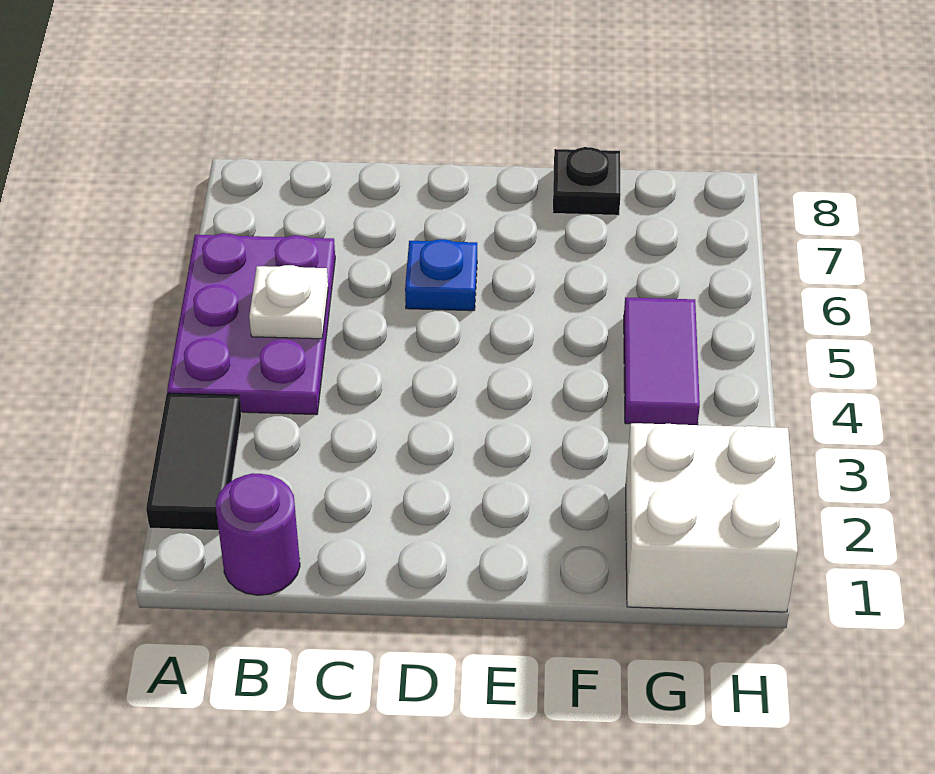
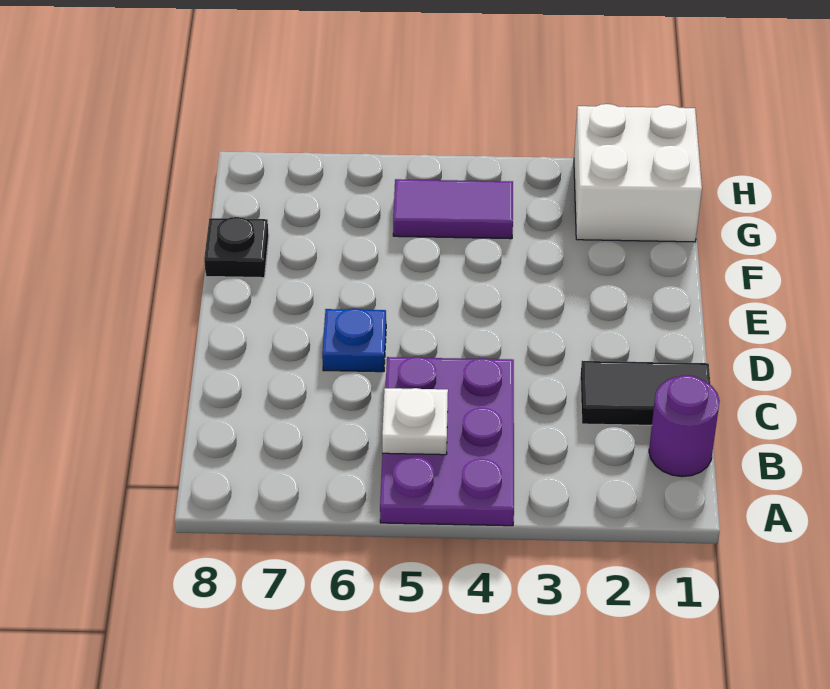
black 1x2 tile [146,393,241,530] -> black 1x2 tile moved to [580,361,710,425]
purple 2x3 plate [167,233,335,415] -> purple 2x3 plate turned to [380,357,514,526]

